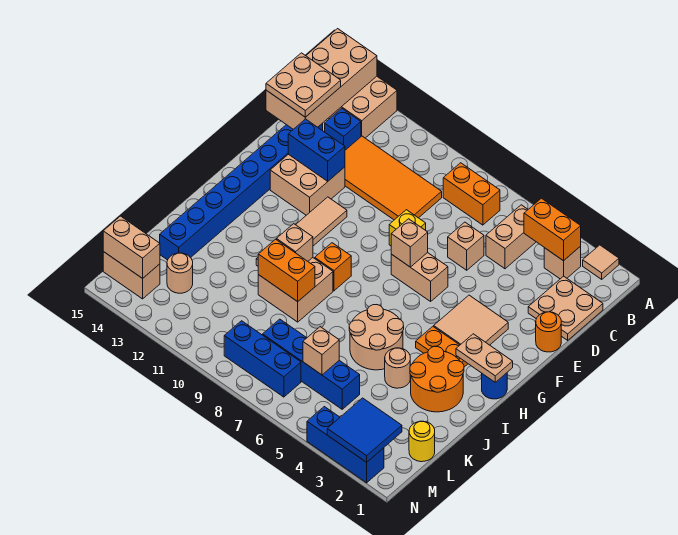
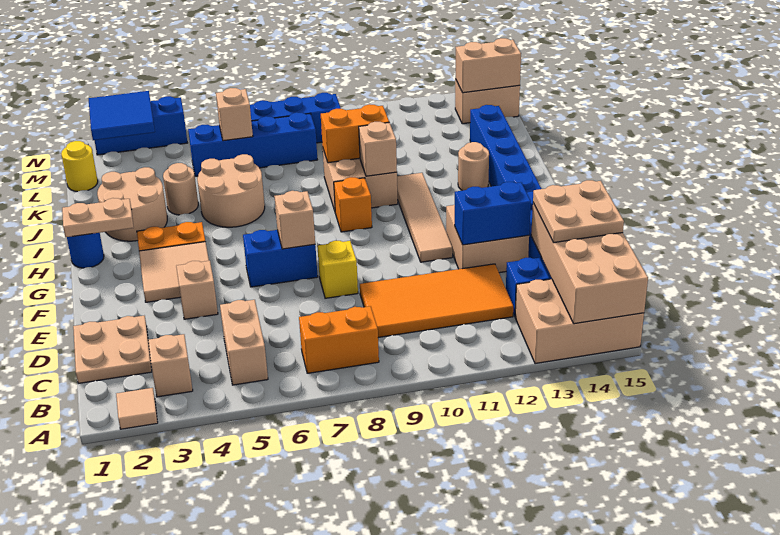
orange 1x2 brick [524,198,581,261] -> none
tan 1x1 brick [448,222,484,270] -> tan 1x1 brick moved to [176,261,218,319]
orange 1x1 round brick [536,312,561,352] -> none
tan 1x2 brick [391,253,448,301] -> blue 1x2 brick [243,230,318,287]
orange 2x2 round brick [410,347,464,412] -> tan 2x2 round brick [97,167,167,241]
tan 1x1 round brick [167,253,193,293] -> tan 1x1 round brick moved to [458,142,489,191]

